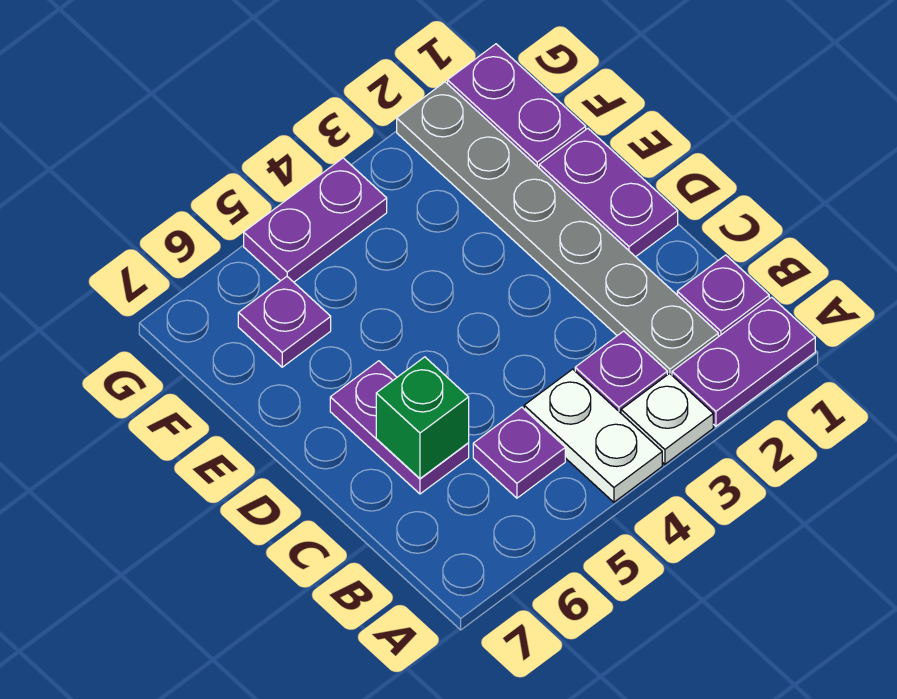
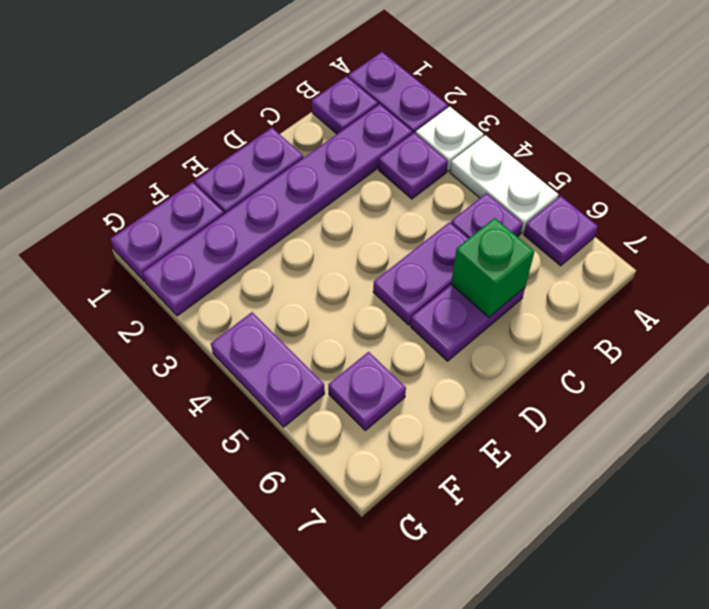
white 1x2 plate [524,369,662,502] -> white 1x2 plate turned to [450,135,559,233]
none -> purple 1x1 plate [524,196,598,266]
grey 1x6 plate [397,82,718,375] -> purple 1x6 plate [143,104,412,316]
none -> purple 1x2 plate [373,222,469,325]

